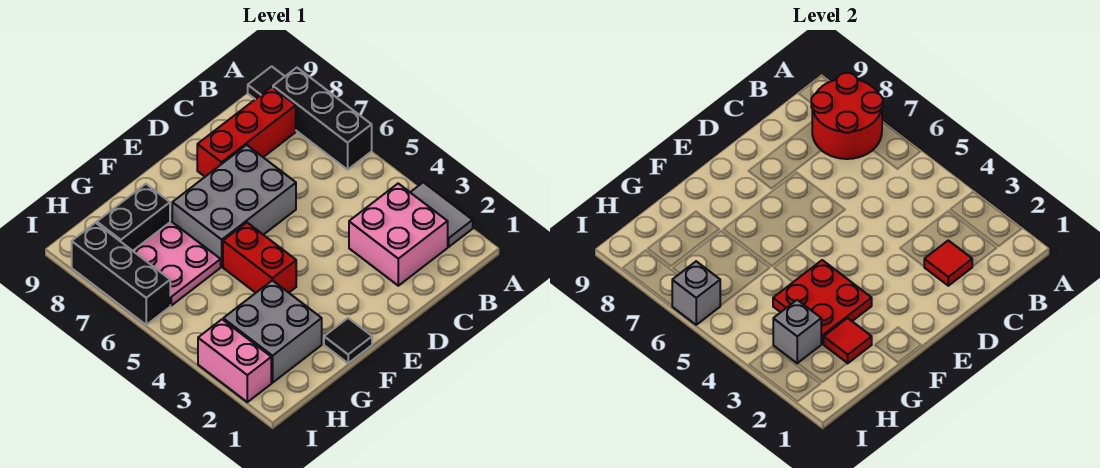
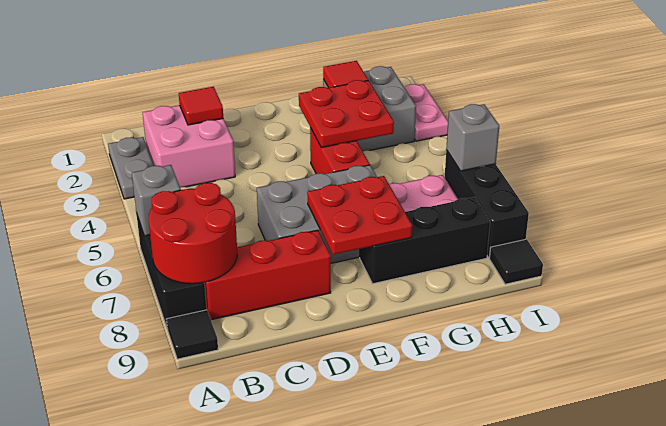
grey 1x2 tile [410,182,473,247] -> grey 1x2 plate [108,137,154,199]
none -> red 2x2 plate [307,176,412,255]
black 1x1 tile [324,318,372,363] -> black 1x1 tile moved to [489,239,543,284]
black 1x2 brick [97,184,170,251] -> black 1x3 brick [360,197,490,284]
grey 1x1 brick [773,300,821,363] -> grey 1x1 brick moved to [132,165,181,236]
pink 1x2 brick [198,319,271,402] -> pink 1x2 plate [405,84,448,141]

